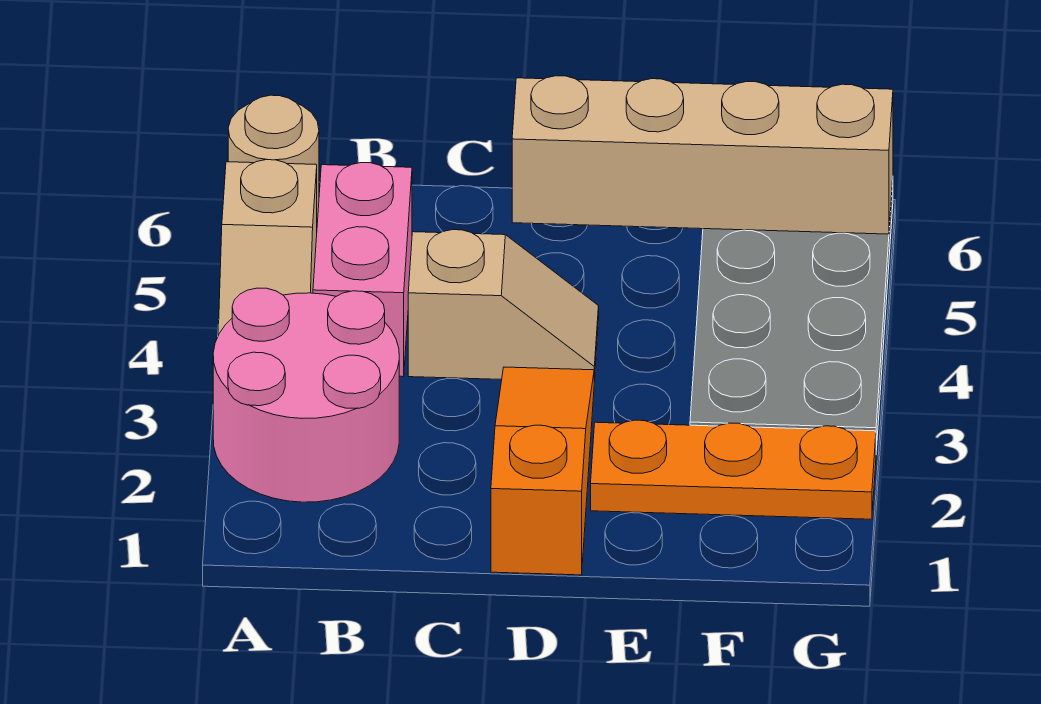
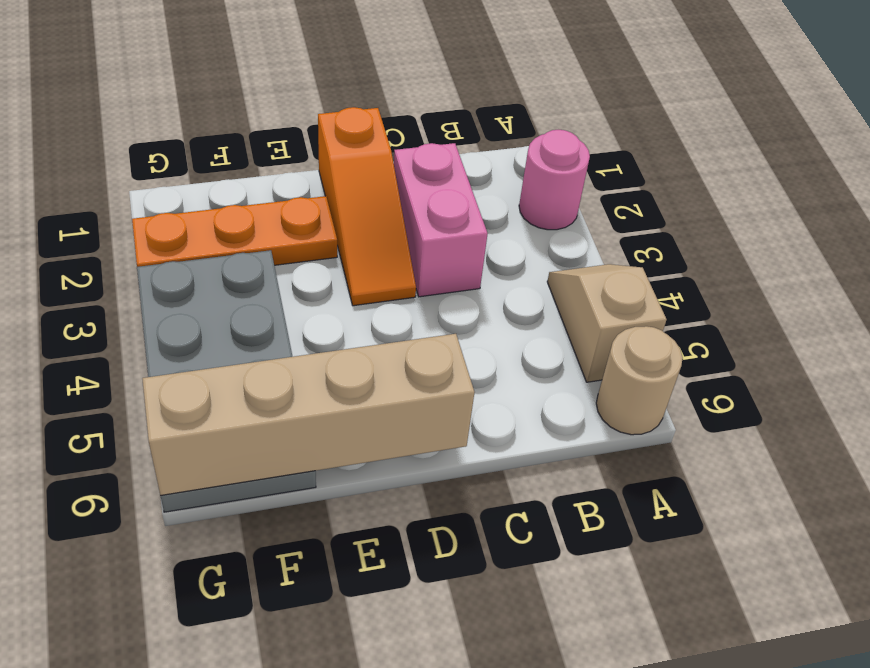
pink 2x2 round brick [213,288,399,502] -> pink 1x1 round brick [519,130,590,230]
pink 1x2 brick [313,163,412,377] -> pink 1x2 brick moved to [393,143,488,297]
tan 1x2 slope [408,230,599,381] -> none

